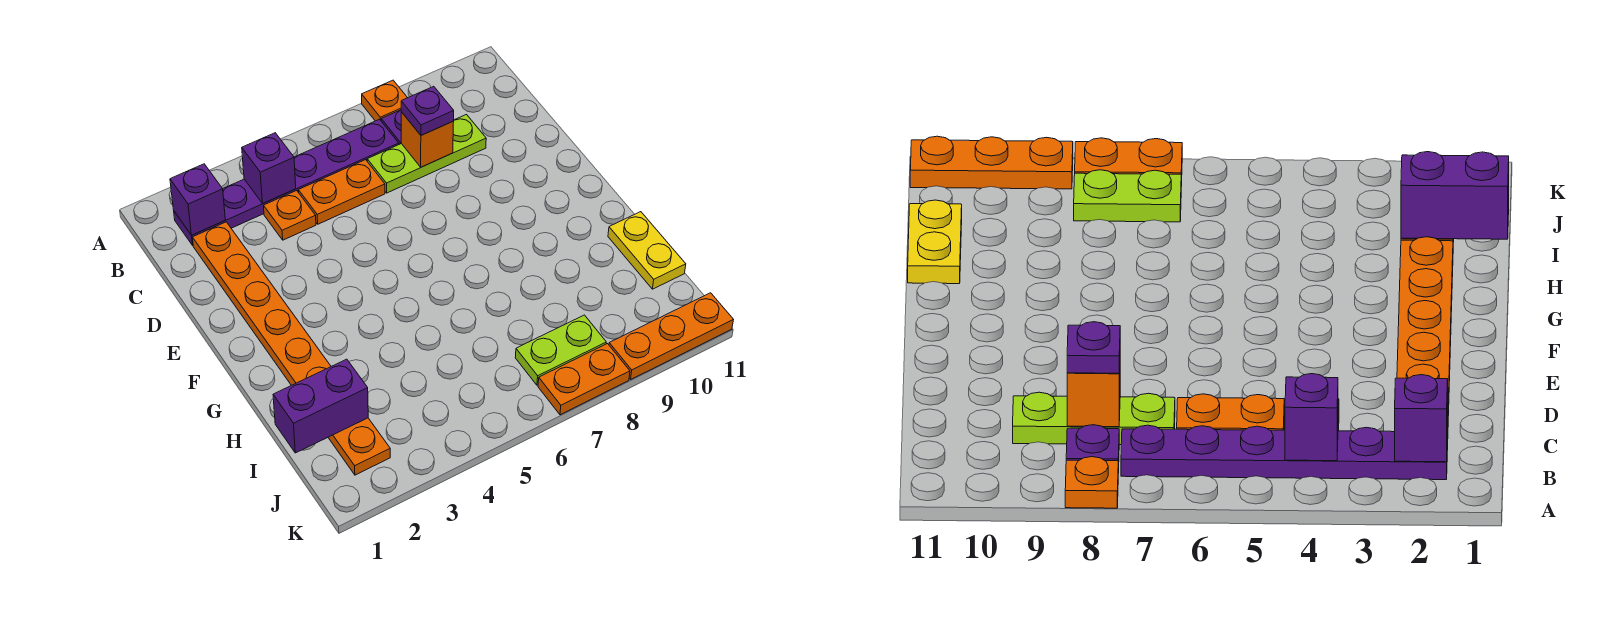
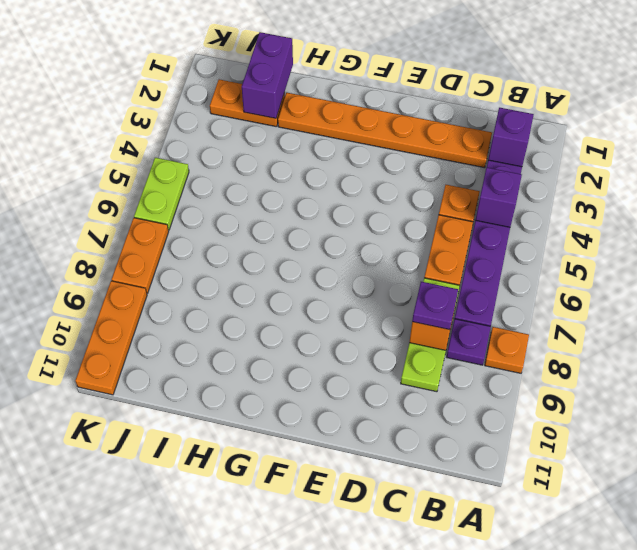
yellow 1x2 plate [608,212,686,289] -> none
lime 1x2 plate [515,315,606,385] -> lime 1x2 plate moved to [134,158,189,230]

